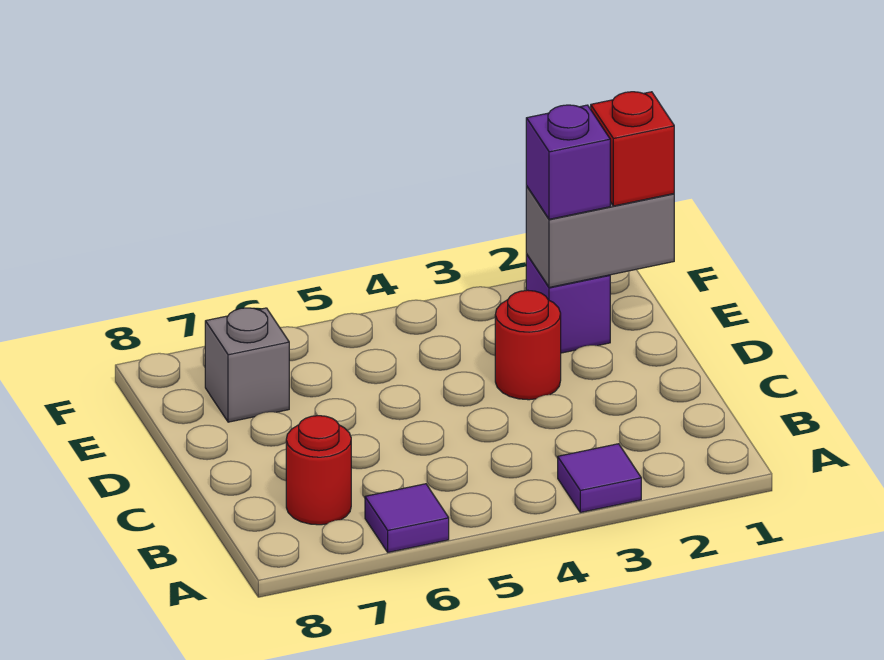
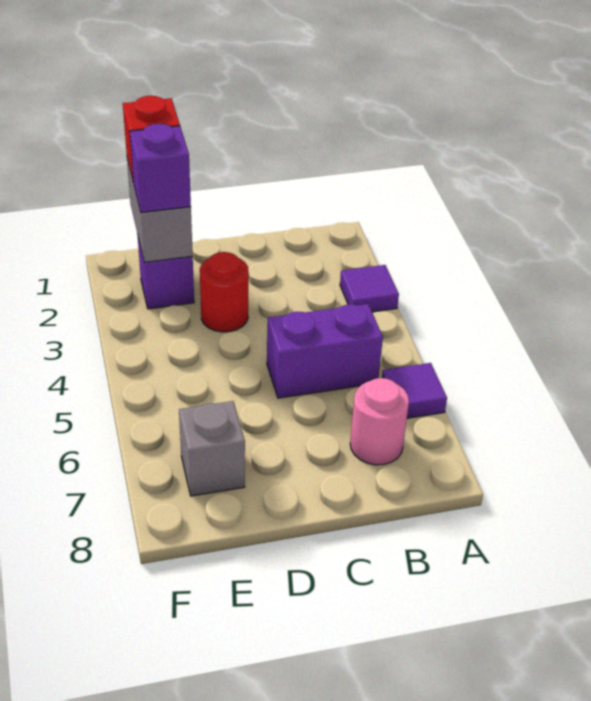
none -> purple 1x2 brick [267,304,383,398]
red 1x1 round brick [286,416,351,525] -> pink 1x1 round brick [350,378,409,465]

